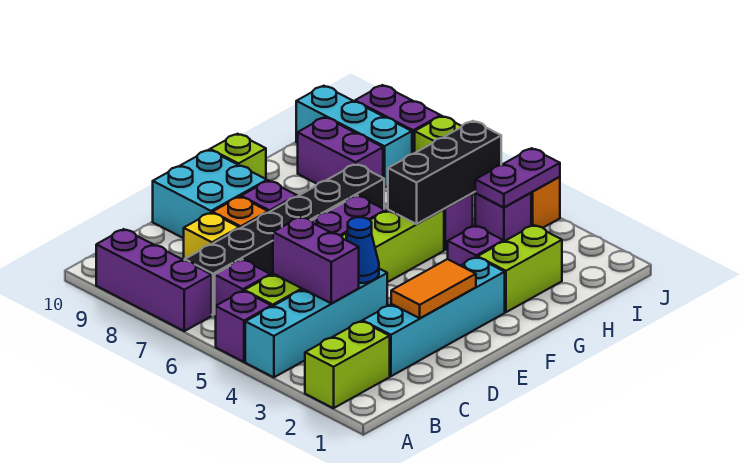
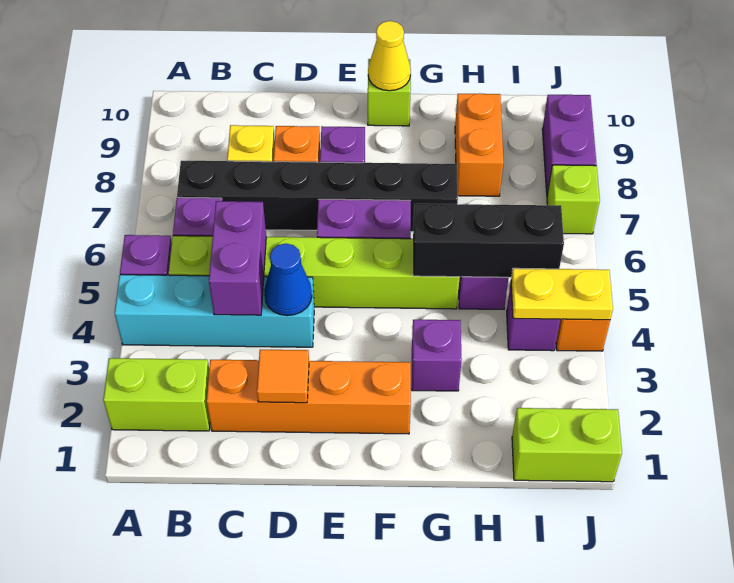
purple 1x3 brick [96,229,212,331] -> none
cyan 1x4 brick [363,257,505,376] -> orange 1x4 brick [207,360,411,434]
orange 1x2 tile [391,259,476,318] -> orange 1x1 tile [257,350,309,403]
cyan 2x2 brick [153,150,267,238] -> none
none -> yellow 1x1 cone [368,21,411,91]
lime 1x2 brick [478,225,562,312] -> lime 1x2 brick moved to [512,408,622,482]
purple 1x2 brick [298,117,383,184] -> orange 1x2 brick [455,93,503,196]
purple 1x2 plate [475,148,560,207] -> yellow 1x2 plate [511,268,613,320]
cyan 1x3 brick [296,86,412,188] -> none

